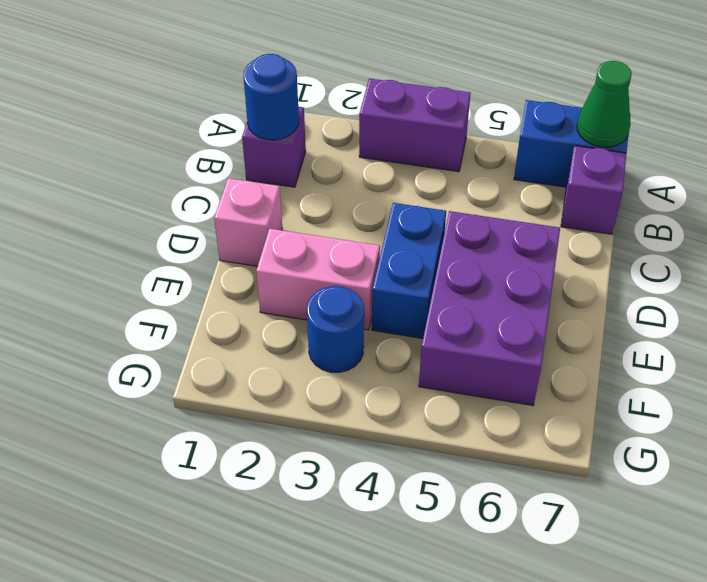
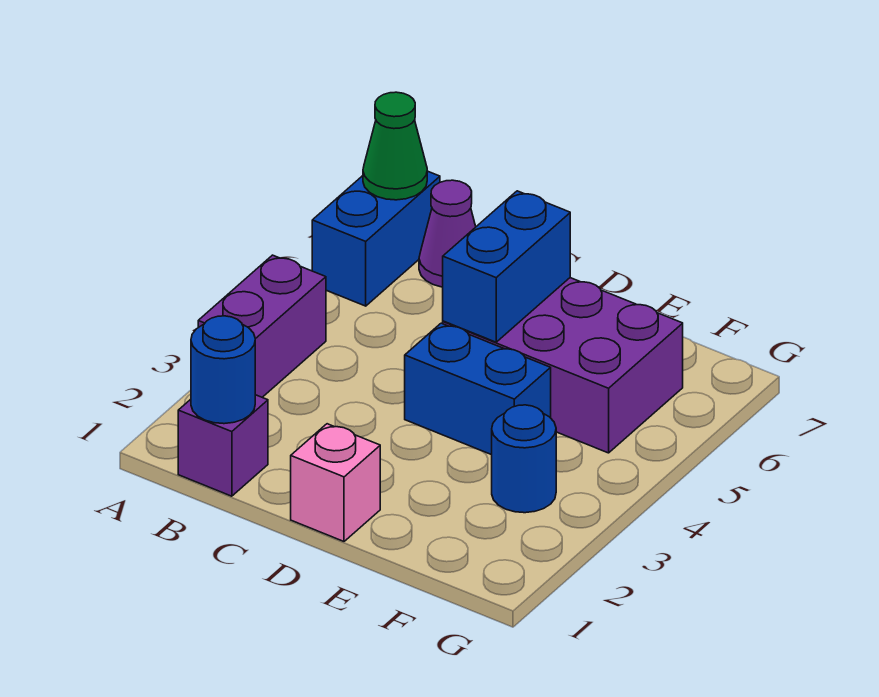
purple 1x1 brick [561,146,627,234] -> purple 1x1 cone [419,180,476,287]
none -> blue 1x2 brick [443,191,570,342]
pink 1x2 brick [256,229,380,330] -> none

